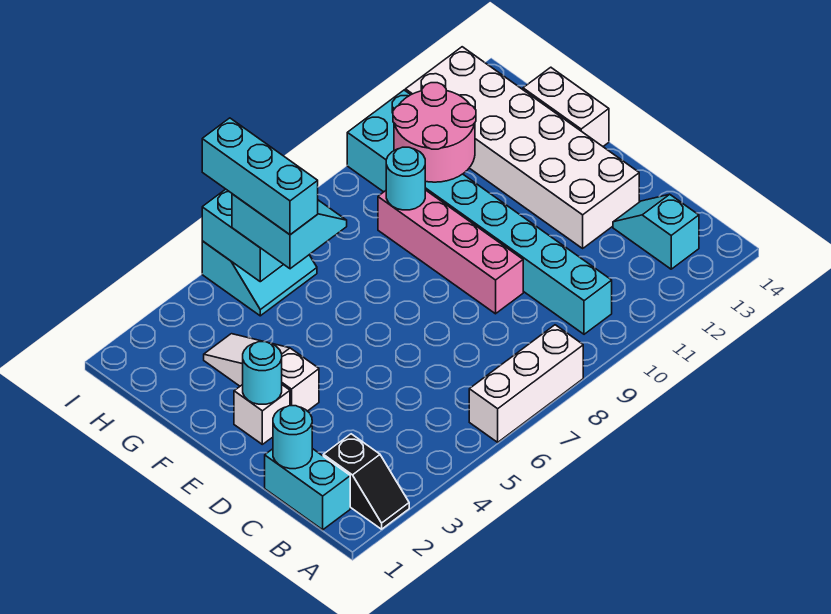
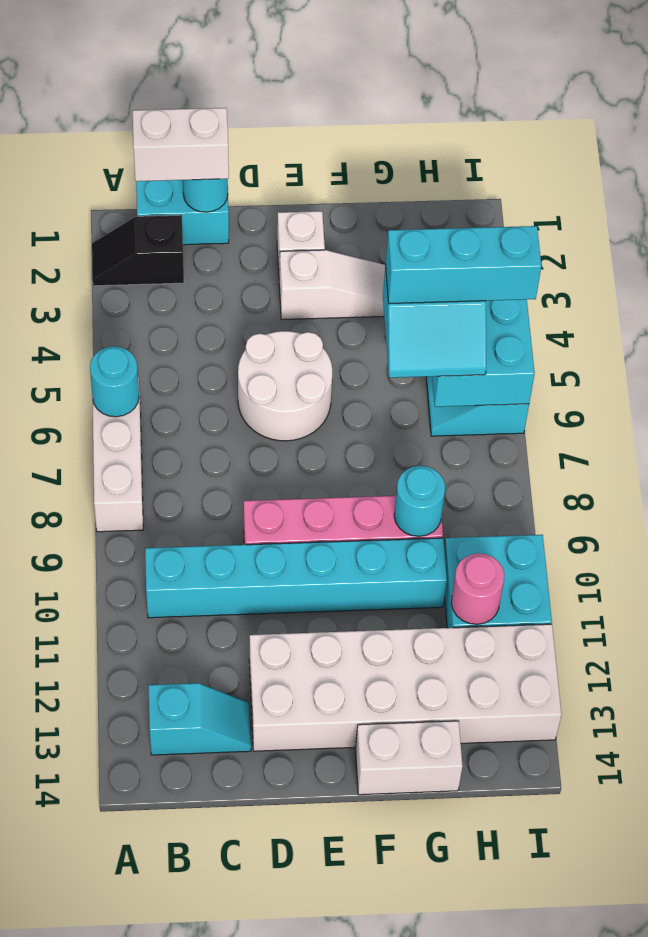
none -> white 1x2 brick [133,108,229,181]
none -> white 2x2 round brick [238,331,332,441]
cyan 1x1 round brick [243,342,282,404] -> cyan 1x1 round brick moved to [90,346,139,417]
pink 2x2 round brick [393,83,476,182] -> pink 1x1 round brick [451,553,504,624]

